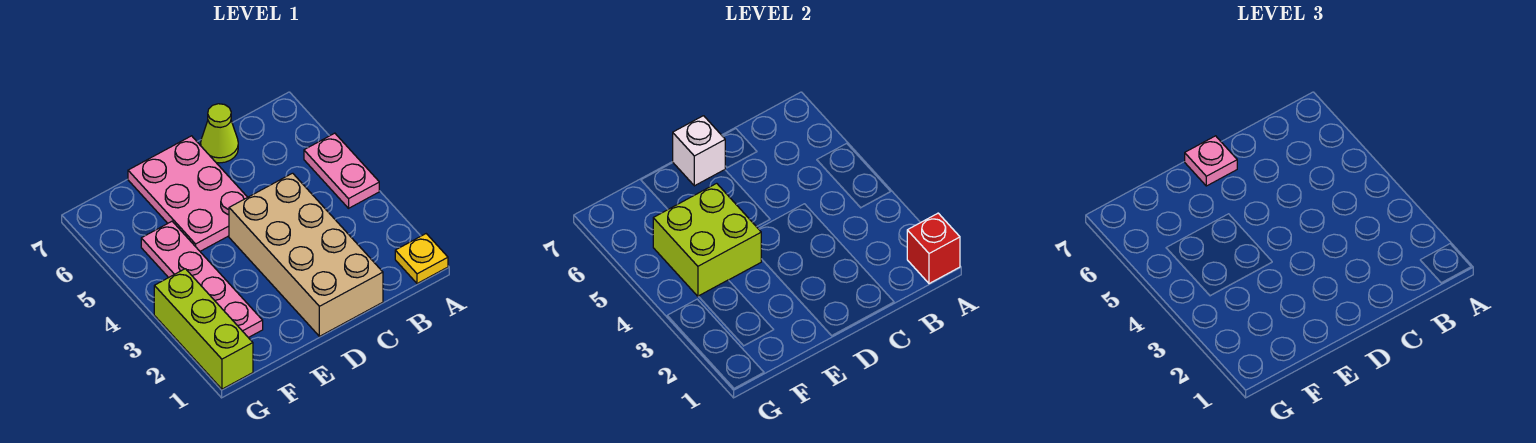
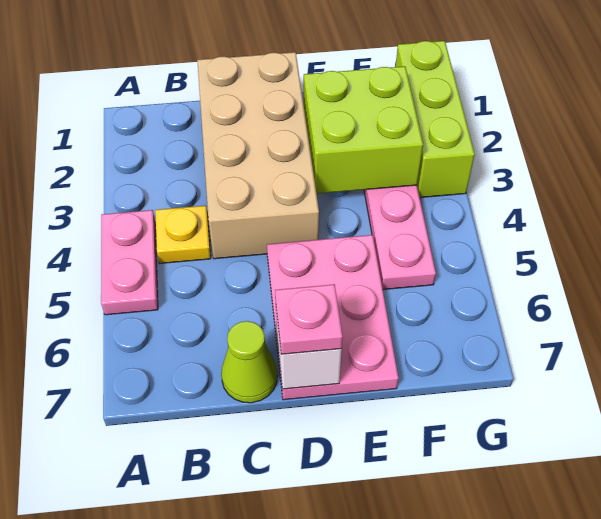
yellow 1x1 plate [395,234,448,284] -> yellow 1x1 plate moved to [155,206,211,263]
red 1x1 brick [907,213,960,284] -> none
lime 2x2 brick [653,183,761,296] -> lime 2x2 brick moved to [304,66,423,194]

